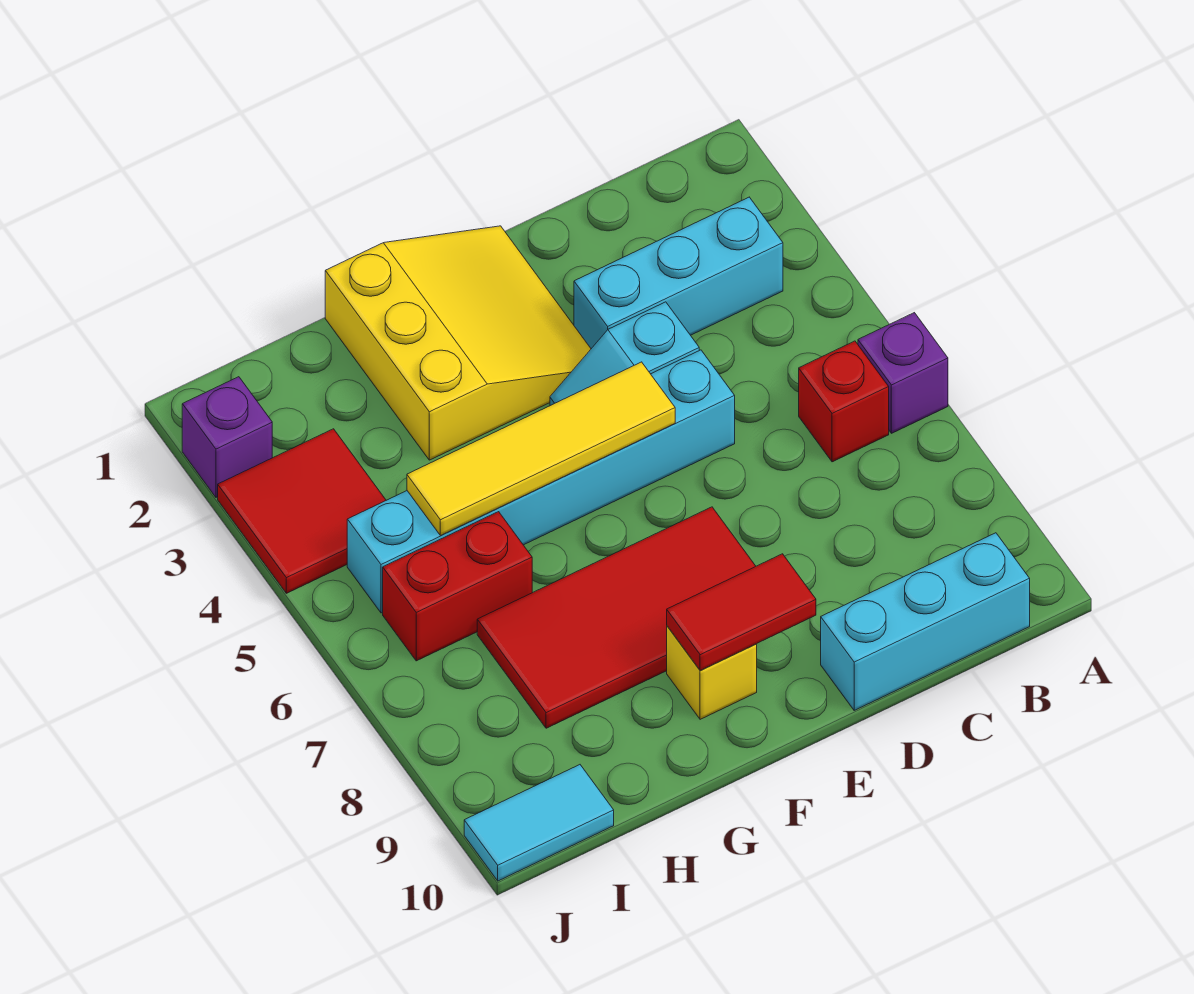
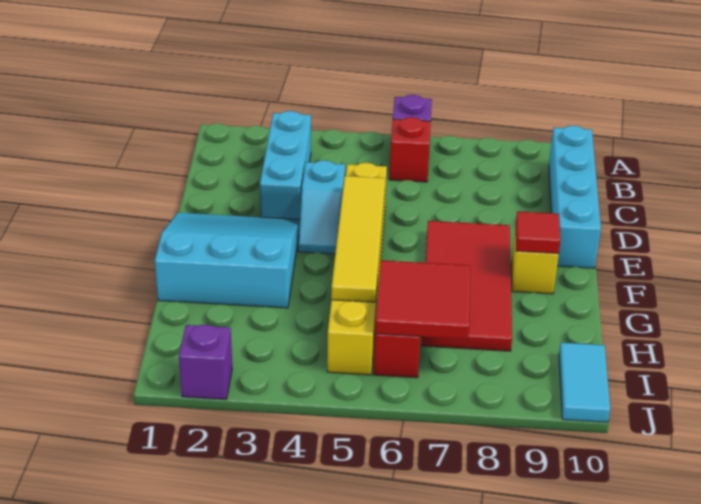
cyan 1x3 brick [821,533,1030,710] -> cyan 1x4 brick [549,126,601,268]
cyan 1x6 brick [347,350,735,613] -> yellow 1x6 brick [327,163,387,375]
yellow 3x3 slope [325,226,591,460] -> cyan 3x3 slope [155,213,300,308]
red 1x2 tile [667,554,816,670] -> red 1x1 tile [516,212,561,254]
red 2x2 tile [218,429,386,593] -> red 2x2 tile moved to [375,260,470,339]

